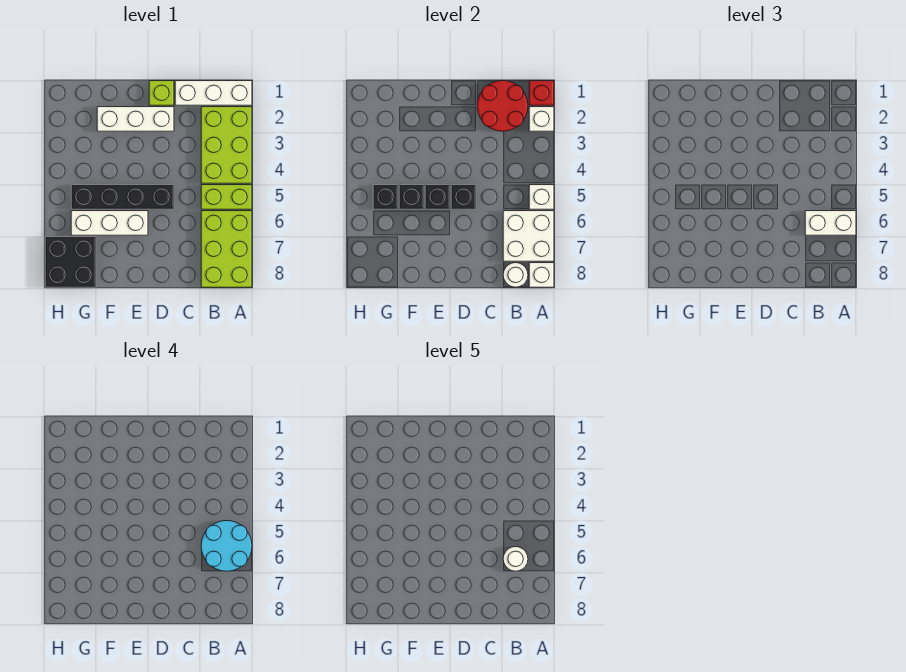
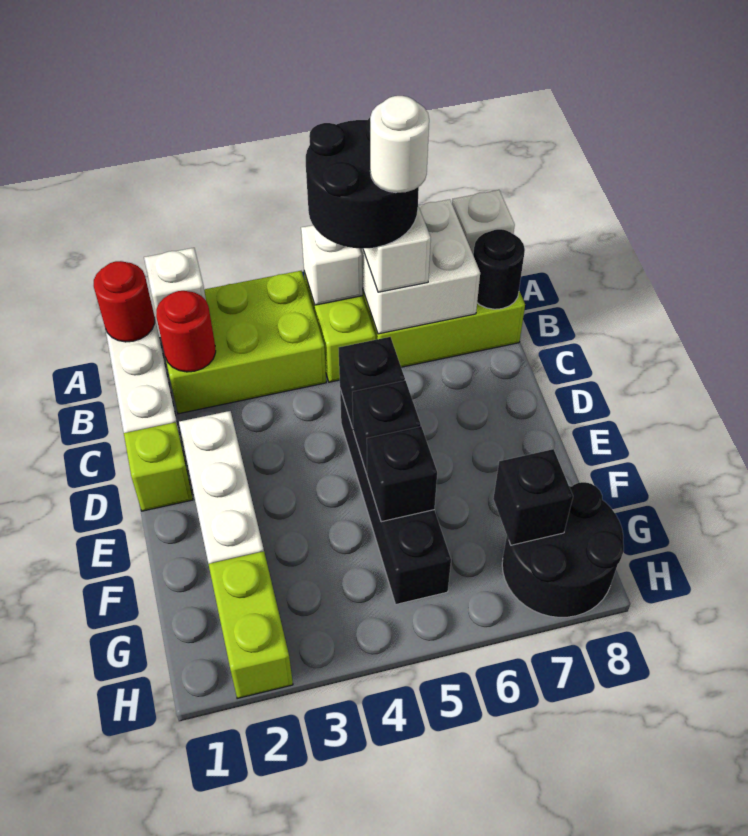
red 1x1 brick [529,81,554,105] -> red 1x1 round brick [94,261,155,342]
cyan 2x2 round brick [201,521,252,571] -> black 2x2 round brick [306,118,419,249]
red 2x2 round brick [477,81,528,131] -> red 1x1 round brick [156,291,216,372]
white 1x1 round brick [503,263,528,287] -> black 1x1 round brick [473,229,525,309]
white 1x3 brick [71,211,148,235] -> none
none -> lime 1x2 brick [209,551,293,699]
black 1x1 brick [373,185,398,209] -> black 1x1 brick moved to [493,449,573,545]
black 2x2 brick [45,237,96,287] -> black 2x2 round brick [502,482,624,617]

